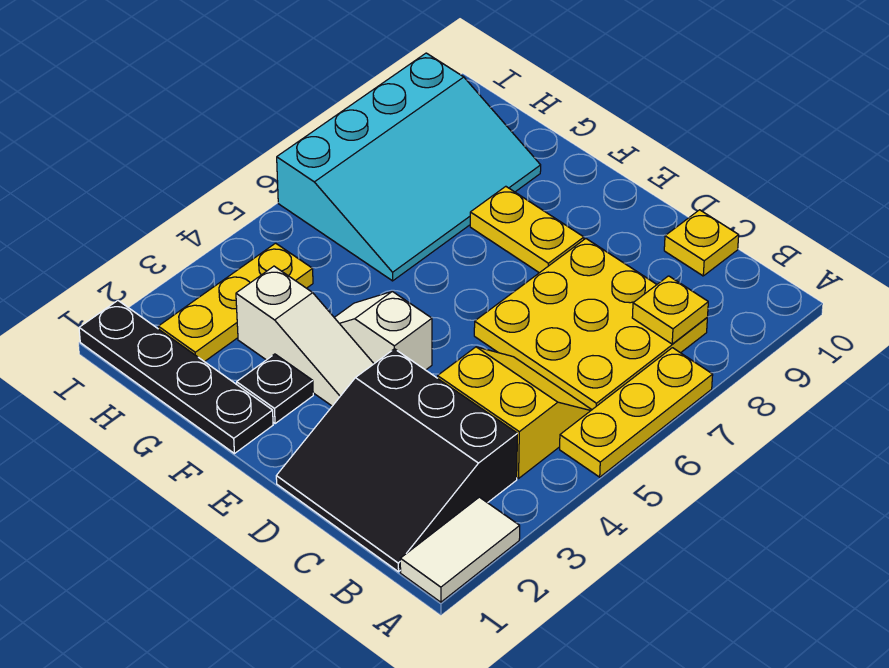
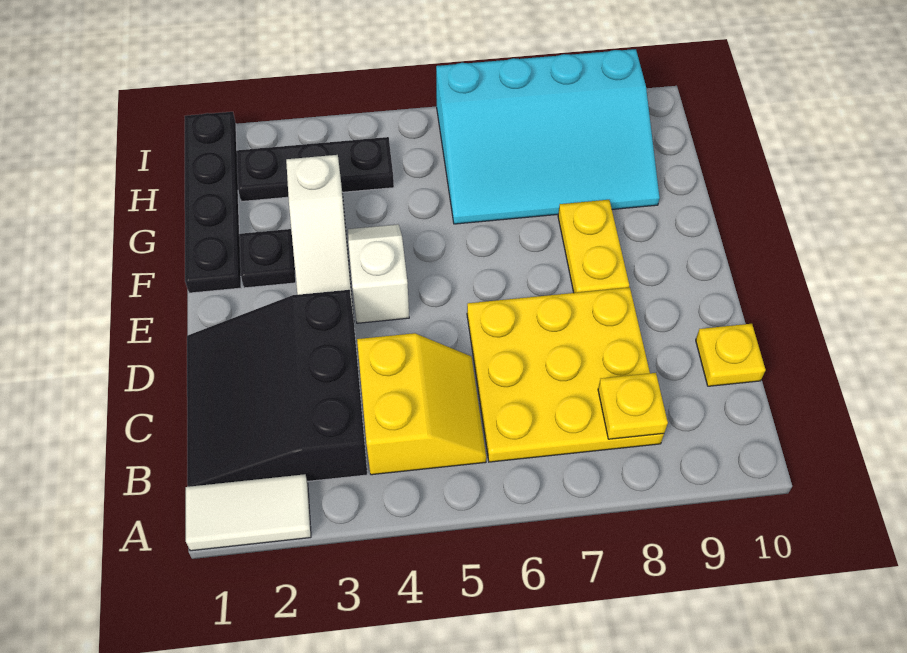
yellow 1x3 plate [560,348,713,477] -> none
yellow 1x3 plate [158,243,313,362] -> black 1x3 plate [237,137,394,202]

